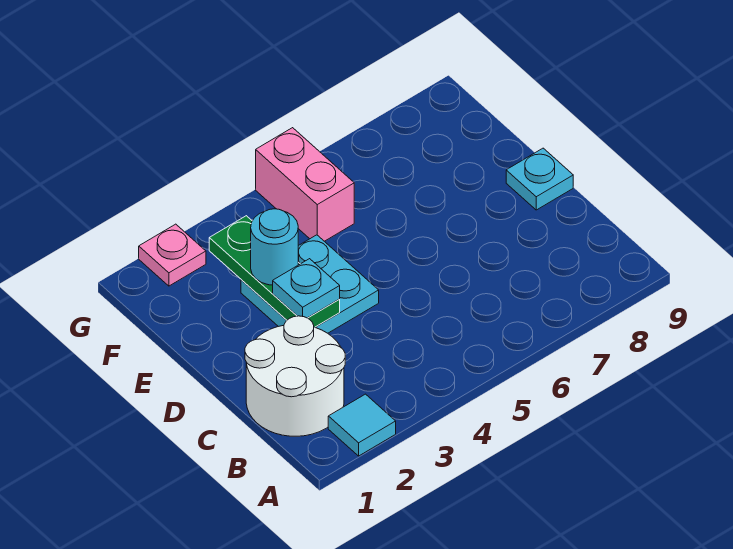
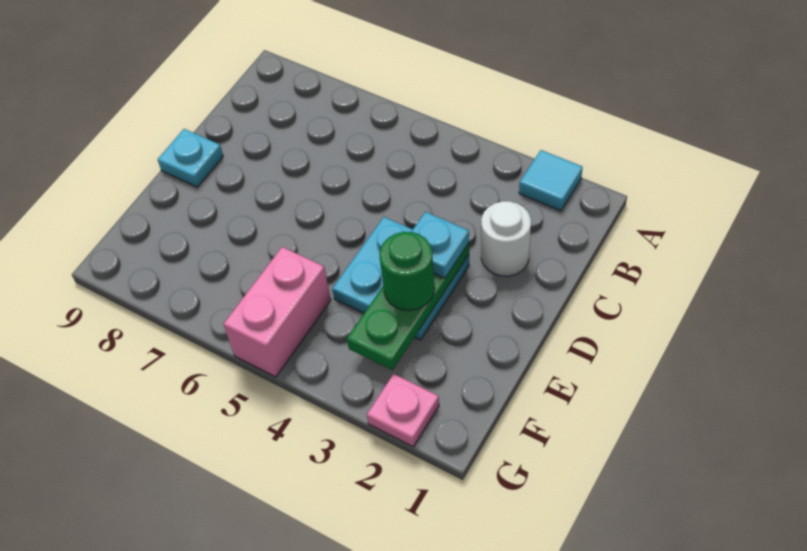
white 2x2 round brick [245,316,345,436] -> white 1x1 round brick [481,201,531,276]
cyan 1x1 round brick [251,209,298,285] -> green 1x1 round brick [380,232,434,310]

